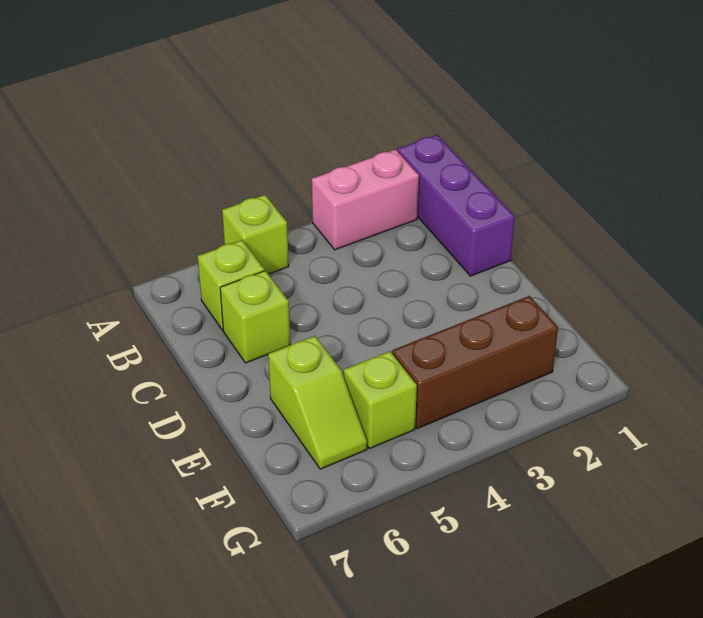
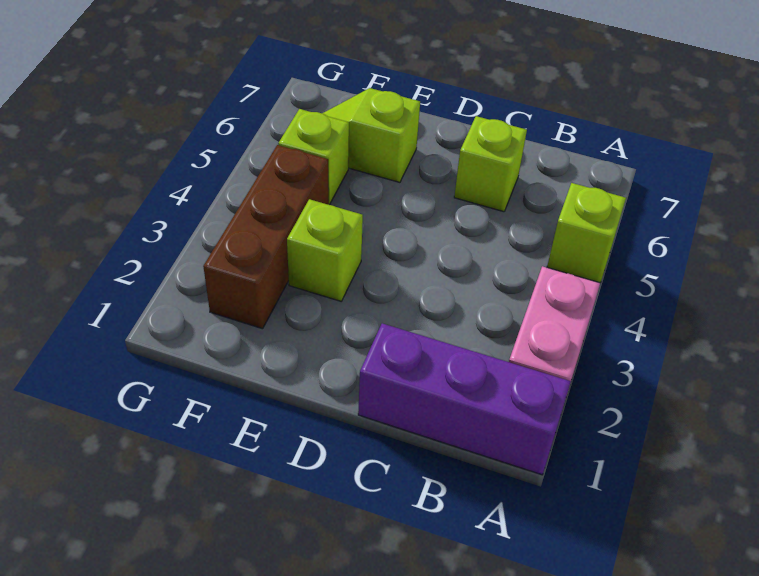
lime 1x1 brick [198,240,264,330] -> lime 1x1 brick moved to [287,199,363,301]

